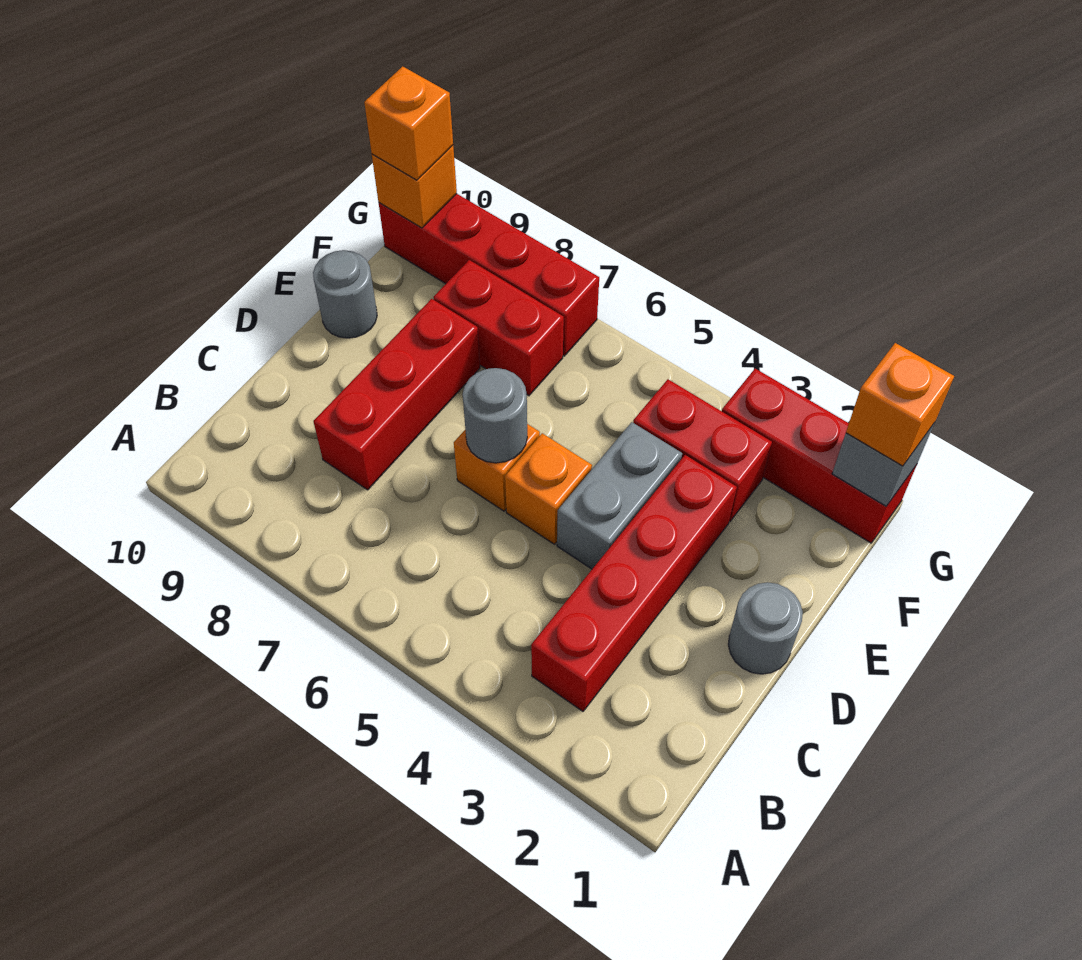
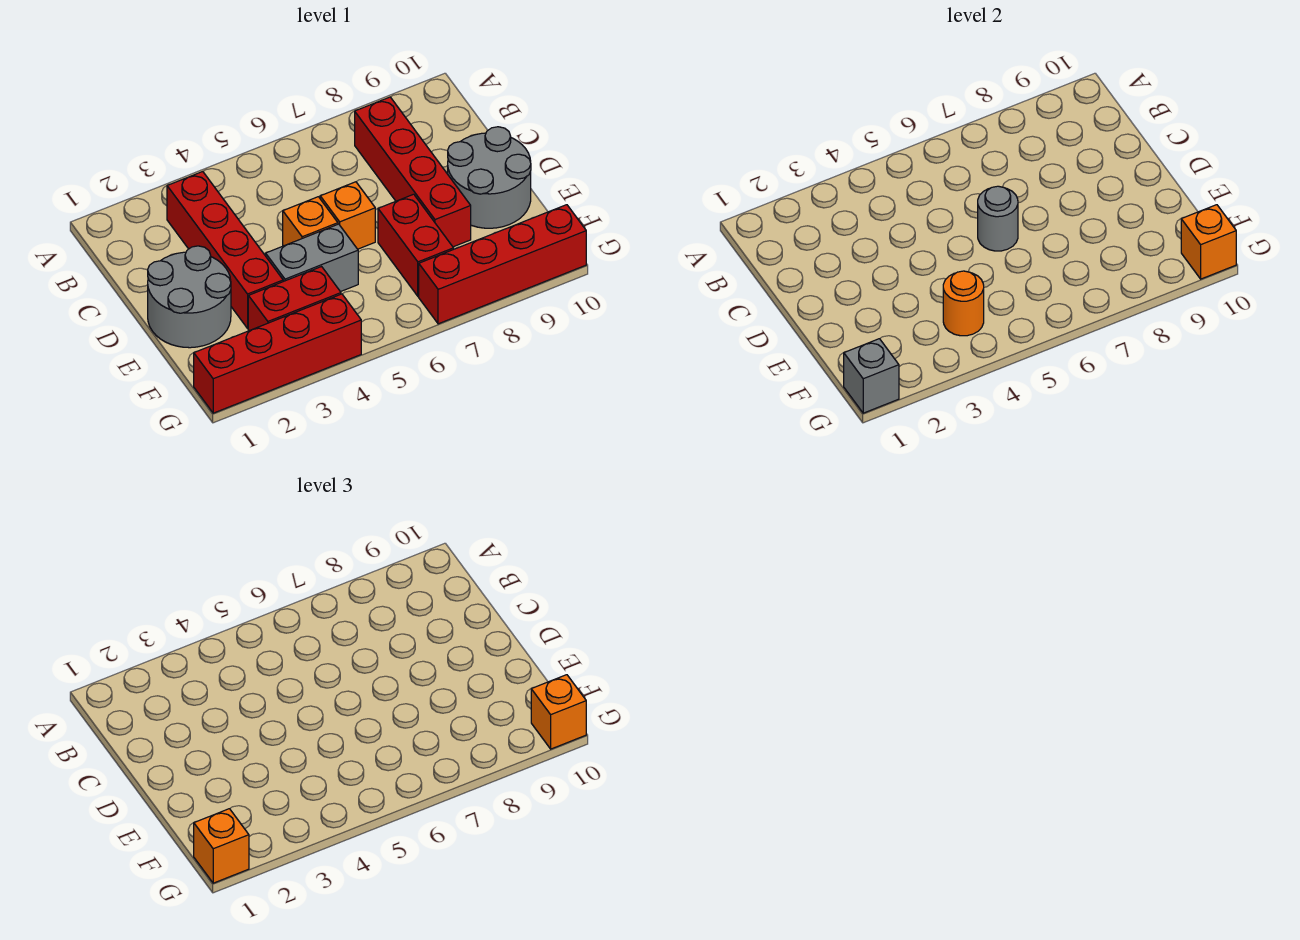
red 1x3 brick [313,299,480,490] -> red 1x4 brick [355,97,471,247]
grey 1x1 round brick [728,582,803,674] -> grey 2x2 round brick [148,246,231,348]
grey 1x2 brick [557,422,682,569] -> grey 1x2 brick turned to [266,224,358,292]
grey 1x1 round brick [313,250,377,338] -> grey 2x2 round brick [448,127,531,228]
none -> orange 1x1 round brick [943,271,984,336]
red 1x2 brick [433,260,564,396] -> red 1x2 brick turned to [378,194,454,296]
red 1x3 brick [722,369,917,543] -> red 1x4 brick [194,294,361,413]

